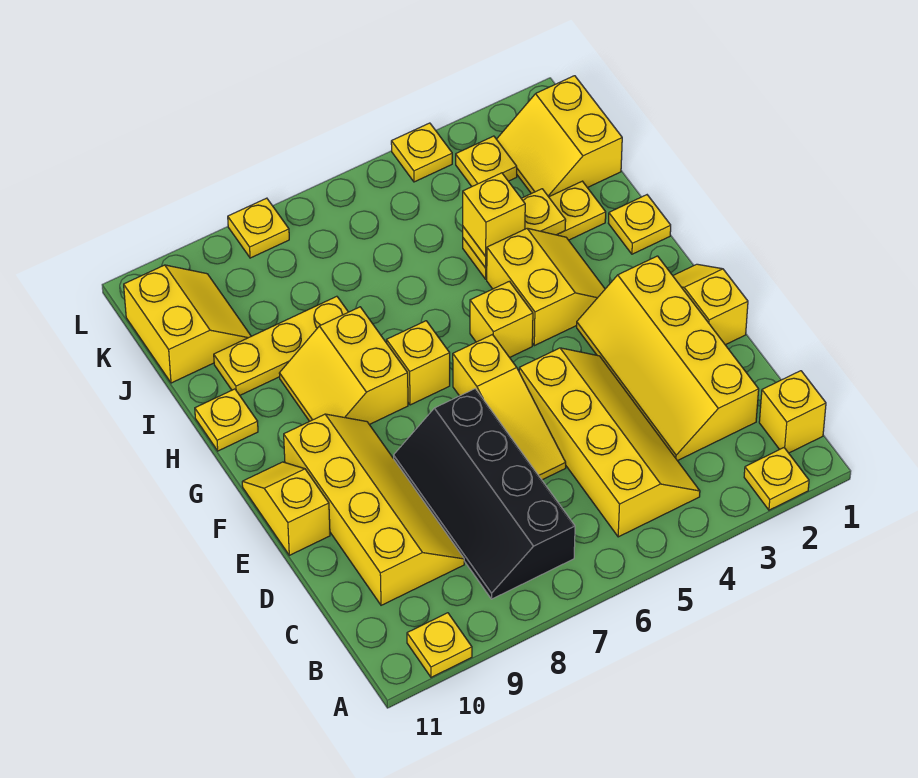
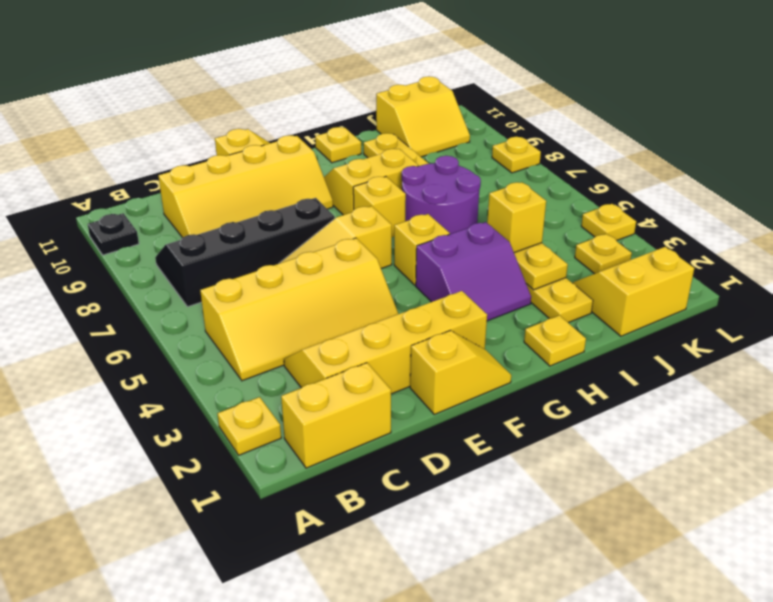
yellow 1x1 plate [407,613,472,677] -> black 1x1 plate [88,213,139,255]
yellow 1x1 brick [759,371,826,453] -> yellow 1x2 brick [281,363,391,468]
yellow 2x2 slope [487,228,605,346] -> purple 2x2 slope [416,222,531,321]
none -> purple 2x2 round brick [402,156,481,234]

